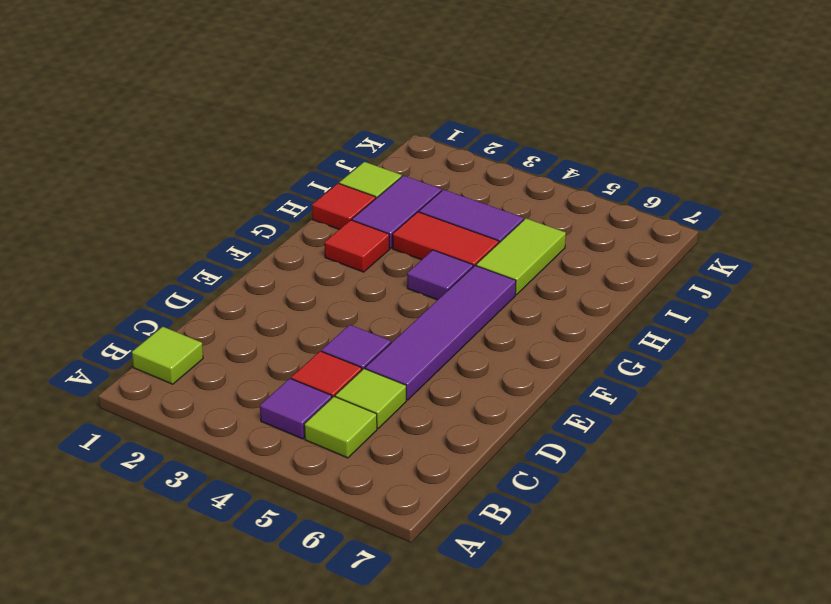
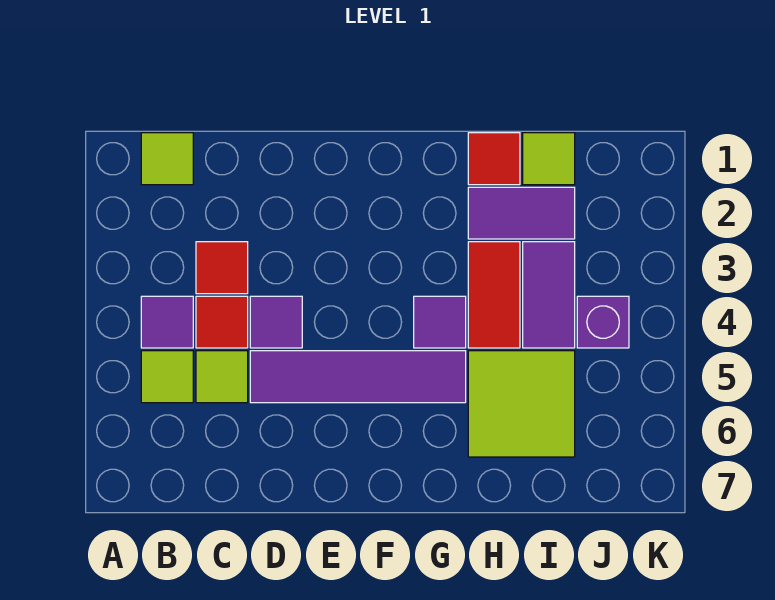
red 1x1 tile [324,220,389,272] -> red 1x1 tile moved to [196,242,248,294]
lime 1x2 tile [476,218,566,295] -> lime 2x2 tile [468,351,575,457]
none -> purple 1x1 brick [577,296,629,348]

